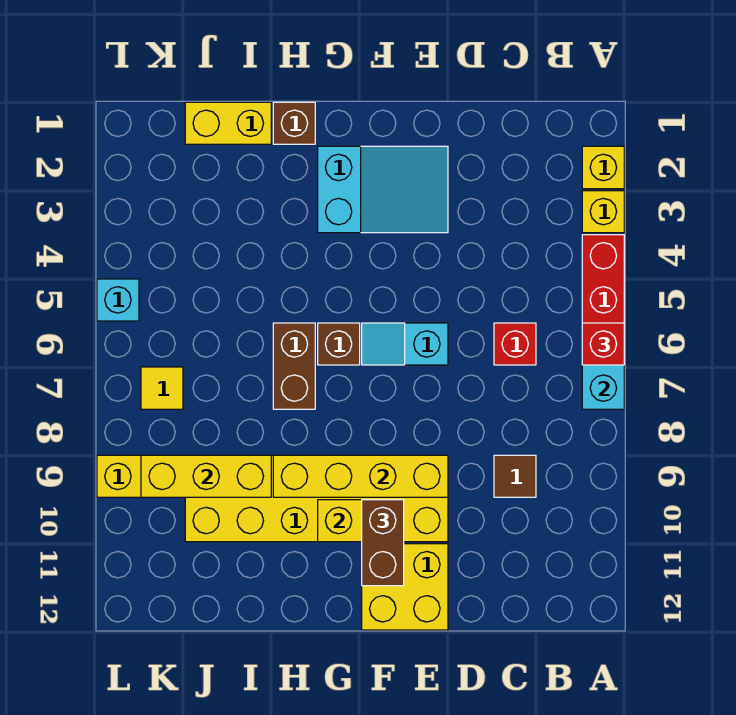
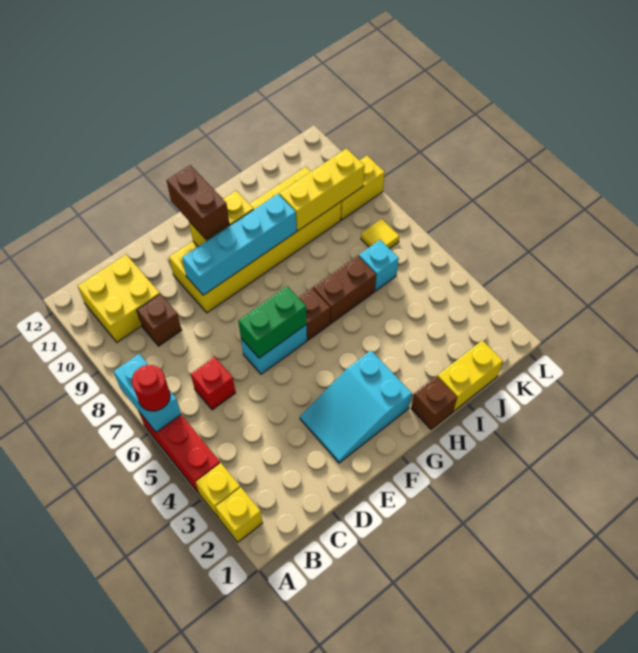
red 1x1 brick [582,323,624,365] -> red 1x1 round brick [132,365,170,411]
brown 1x1 tile [494,455,536,497] -> brown 1x1 brick [137,294,182,346]
cyan 1x2 slope [362,323,448,365] -> cyan 1x2 brick [241,324,307,374]
none -> green 1x2 brick [238,286,307,358]
yellow 1x4 brick [273,455,448,497] -> cyan 1x4 brick [182,194,297,295]
yellow 2x2 brick [362,544,448,630] -> yellow 2x2 brick moved to [78,254,160,342]
brown 1x2 brick [273,323,315,409] -> brown 1x2 brick turned to [313,256,376,323]
cyan 1x1 brick [97,279,139,321] -> cyan 1x1 brick moved to [359,240,399,291]

